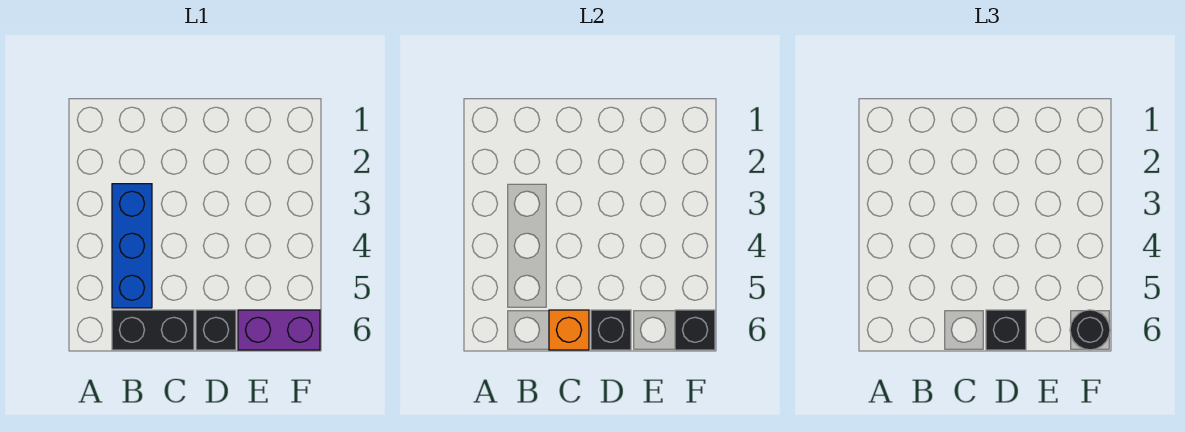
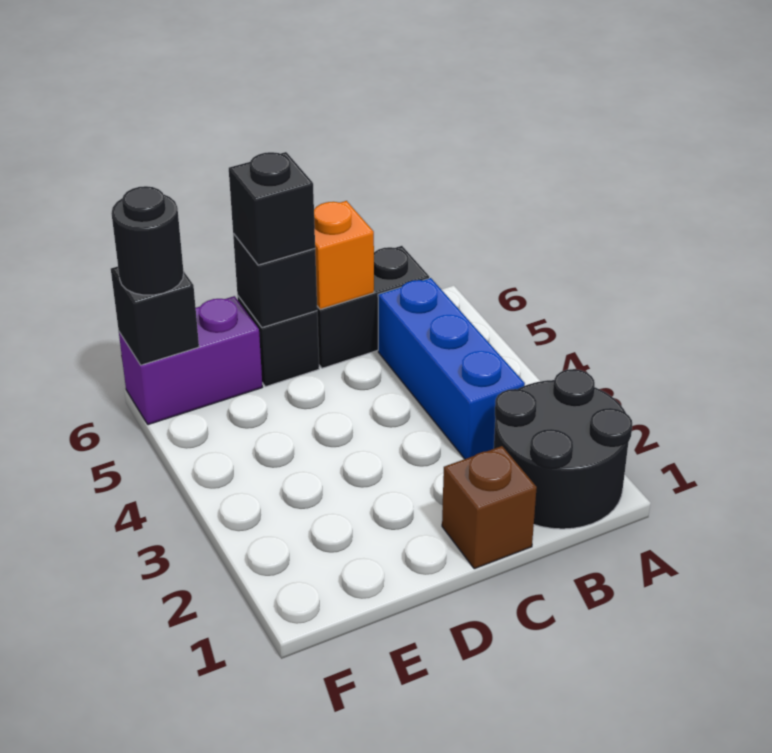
none -> black 2x2 round brick [494,369,632,529]
none -> brown 1x1 brick [442,446,537,569]

